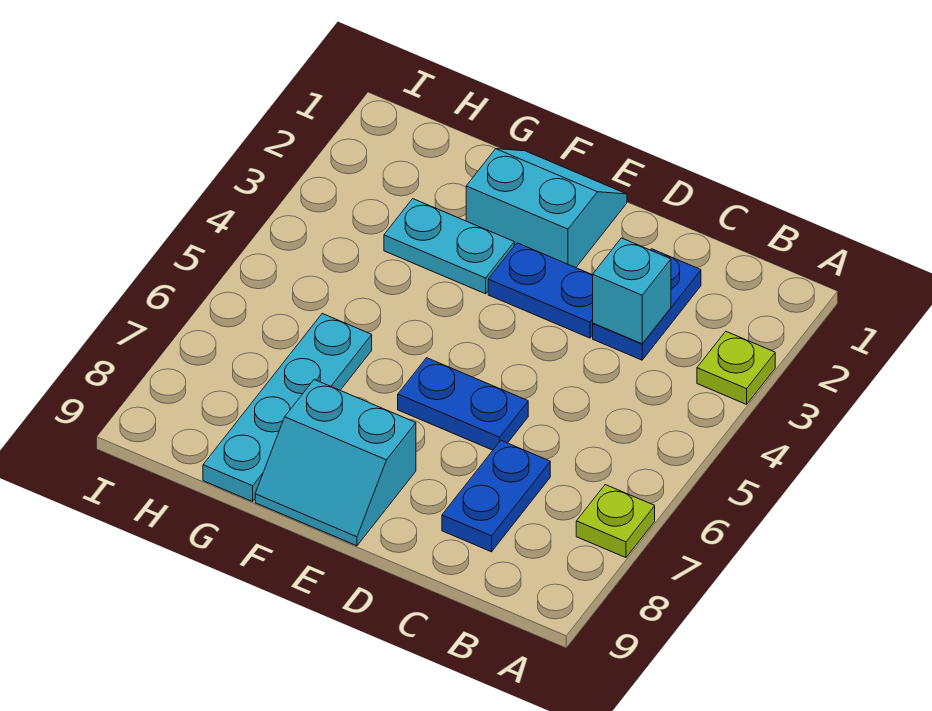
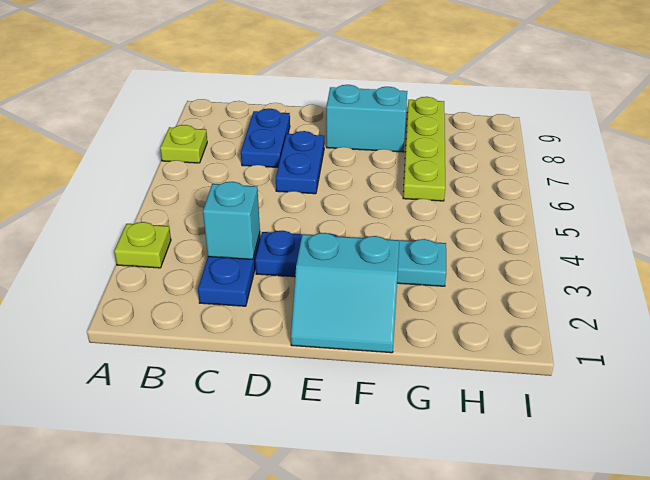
blue 1x2 plate [398,358,528,450] -> blue 1x2 plate turned to [276,131,324,194]
cyan 1x4 plate [203,314,372,501] -> lime 1x4 plate [403,97,445,201]

